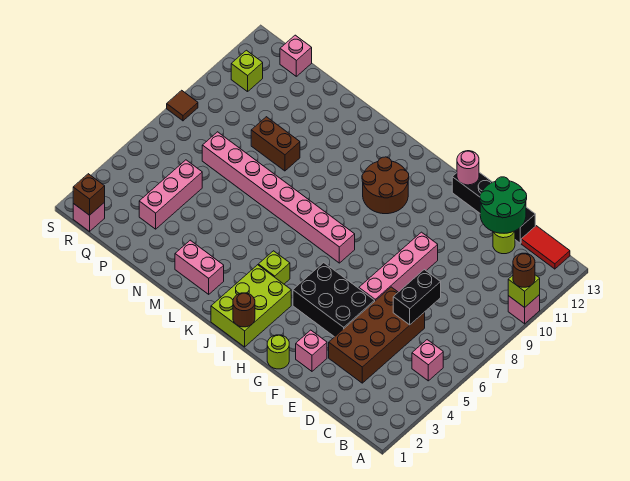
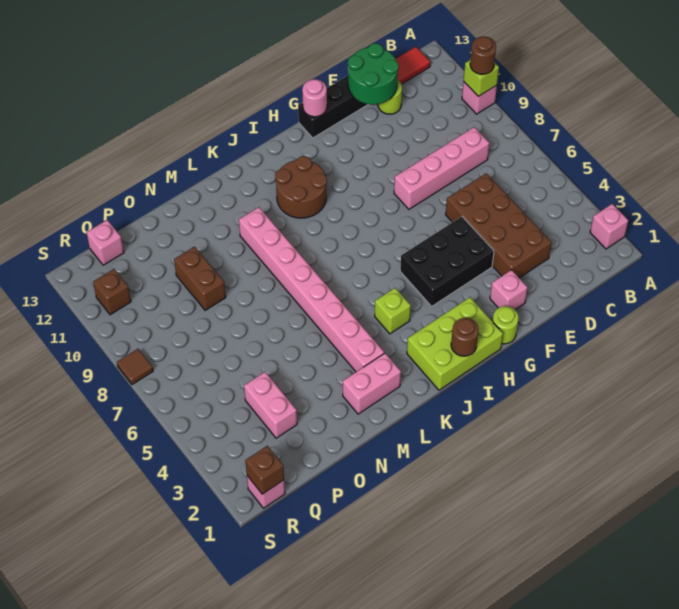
pink 1x1 brick [412,340,443,381] -> pink 1x1 brick moved to [590,204,628,249]
black 1x2 brick [393,270,441,325] -> none
pink 1x4 brick [359,232,438,301] -> pink 1x4 brick turned to [394,127,489,209]
lime 2x3 brick [211,265,291,347] -> lime 2x3 brick turned to [407,297,503,390]
pink 1x8 brick [202,132,355,263] -> pink 1x8 brick turned to [239,207,384,372]
brown 1x2 brick [251,117,300,171] -> brown 1x2 brick turned to [174,247,226,310]
pink 1x3 brick [139,160,202,229] -> pink 1x2 brick [244,372,297,438]
lime 1x1 brick [231,50,263,92] -> brown 1x1 brick [93,269,131,315]

